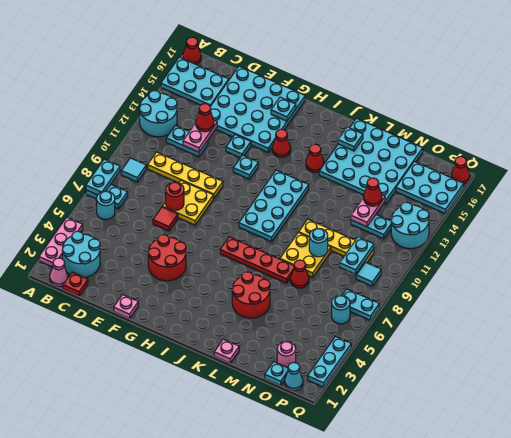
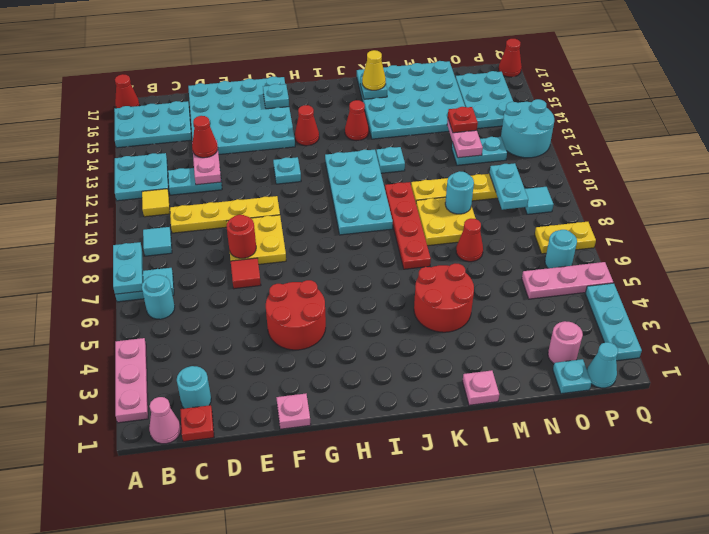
cyan 2x2 round brick [139,91,177,137] -> cyan 2x2 plate [115,153,169,201]
cyan 2x2 round brick [62,231,100,277] -> cyan 1x1 round brick [177,366,211,408]
none -> yellow 1x1 tile [142,189,170,217]
cyan 1x1 plate [226,135,251,158] -> cyan 1x1 plate moved to [376,147,405,173]
red 1x4 plate [220,237,294,283] -> red 1x4 plate turned to [385,182,431,269]
none -> yellow 1x1 cone [362,50,386,90]
red 1x1 cone [364,178,382,206] -> red 1x1 plate [448,107,478,133]
none -> pink 1x3 plate [522,262,613,299]
cyan 2x3 plate [396,161,464,214] -> cyan 2x3 plate turned to [456,71,513,129]
cyan 1x2 plate [342,289,379,321] -> yellow 1x2 plate [535,222,596,254]

